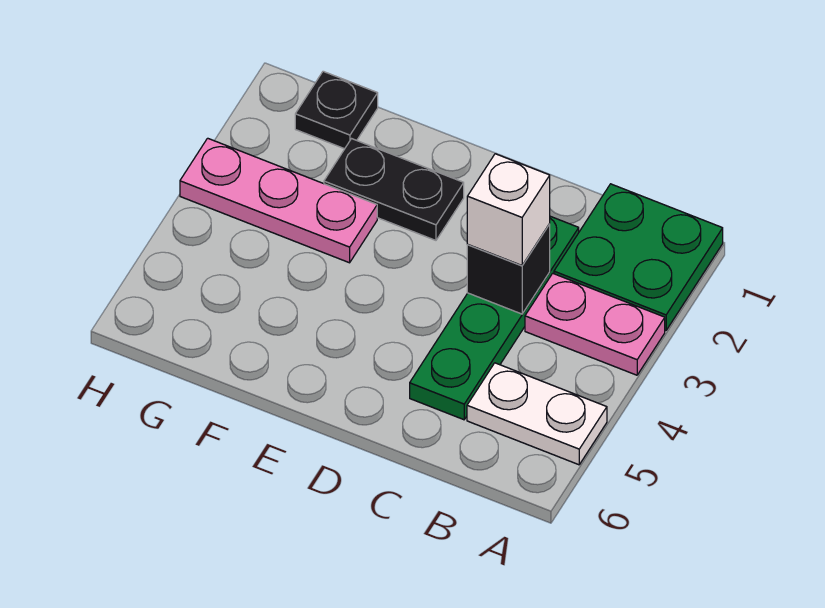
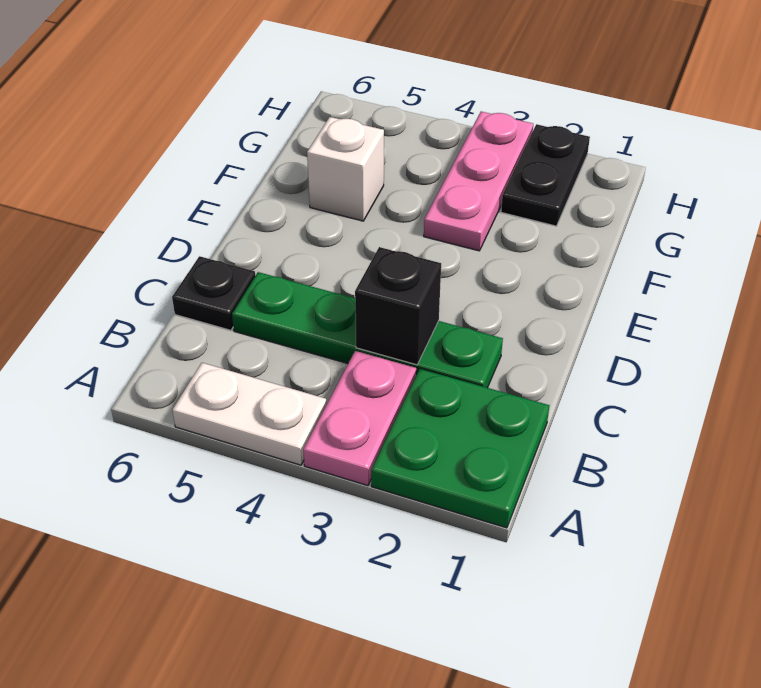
white 1x2 plate [467,363,607,465] -> white 1x2 plate turned to [172,363,326,465]
white 1x1 brick [467,154,550,265] -> white 1x1 brick moved to [307,117,384,221]
black 1x2 plate [324,139,464,240] -> black 1x2 plate moved to [501,124,590,226]
black 1x1 plate [295,71,378,149] -> black 1x1 plate moved to [172,256,255,330]

